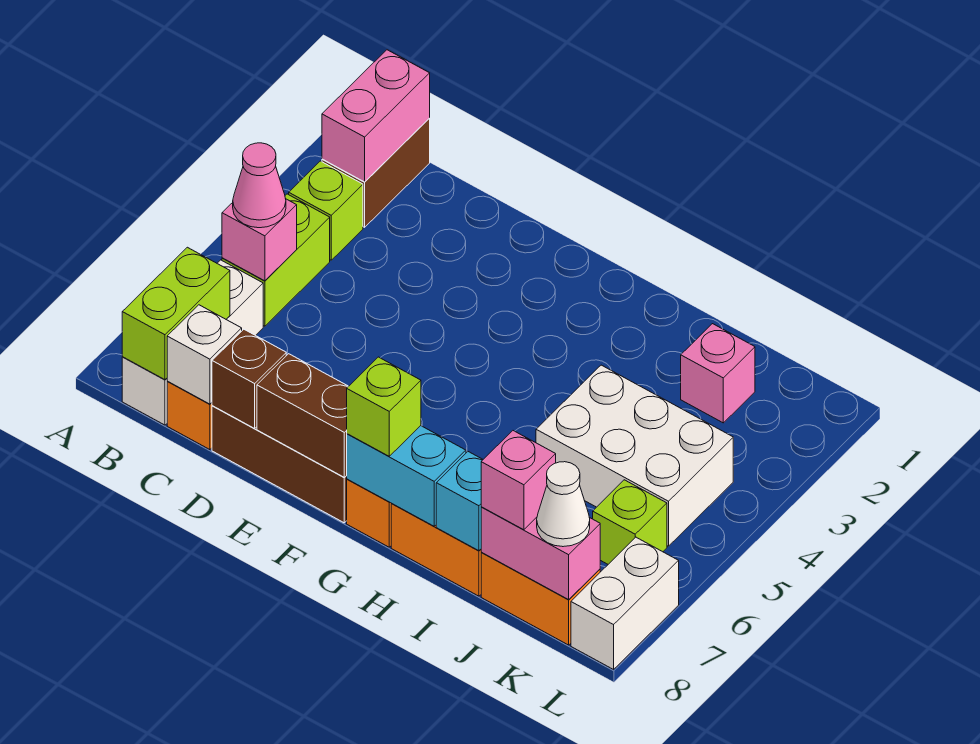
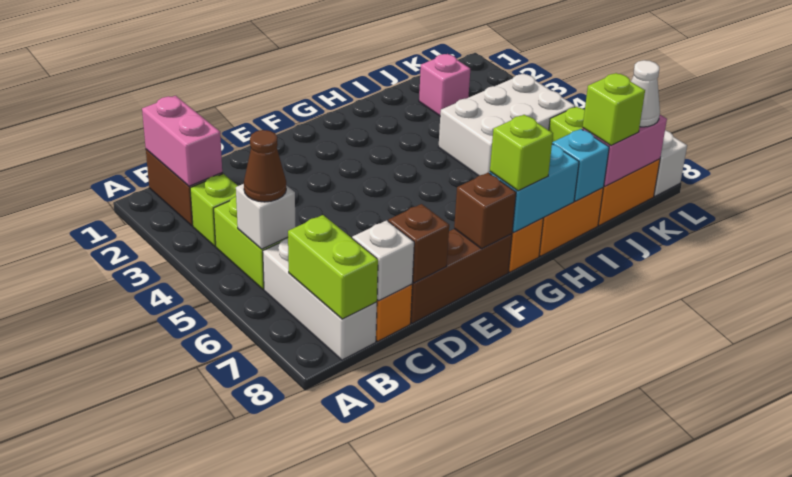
pink 1x1 brick [222,199,297,281] -> white 1x1 brick [236,184,295,249]
pink 1x1 cone [233,143,286,228] -> brown 1x1 cone [244,130,286,202]
brown 1x2 brick [257,354,348,477] -> brown 1x1 brick [454,173,516,249]
pink 1x1 brick [481,431,556,530] -> lime 1x1 brick [583,73,645,146]

